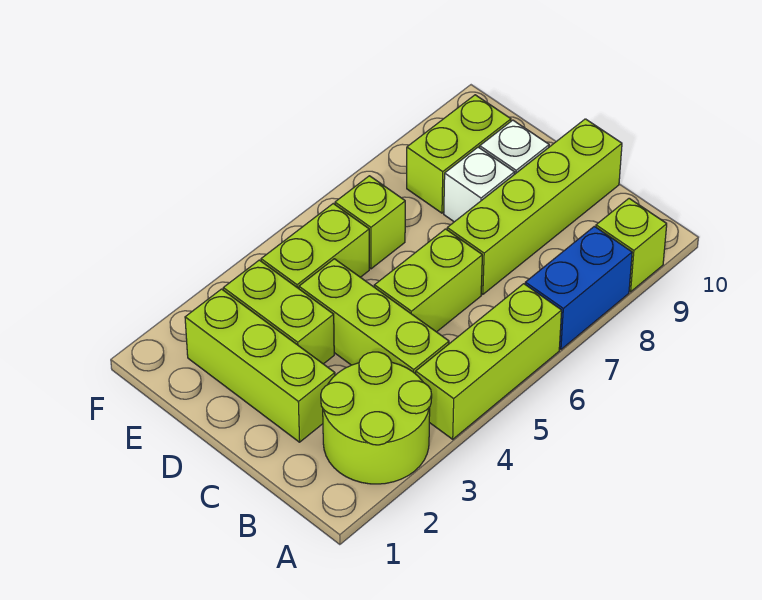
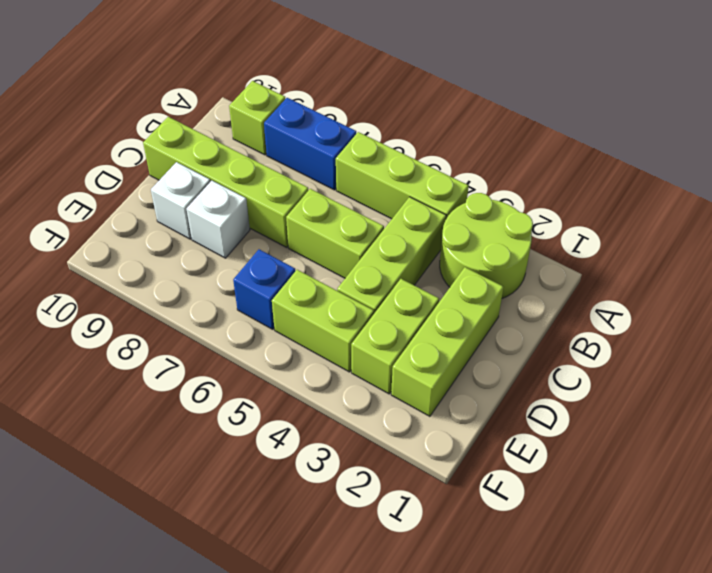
lime 1x1 brick [335,176,405,269] -> blue 1x1 brick [233,249,295,329]
lime 1x2 brick [407,95,511,213] -> none

